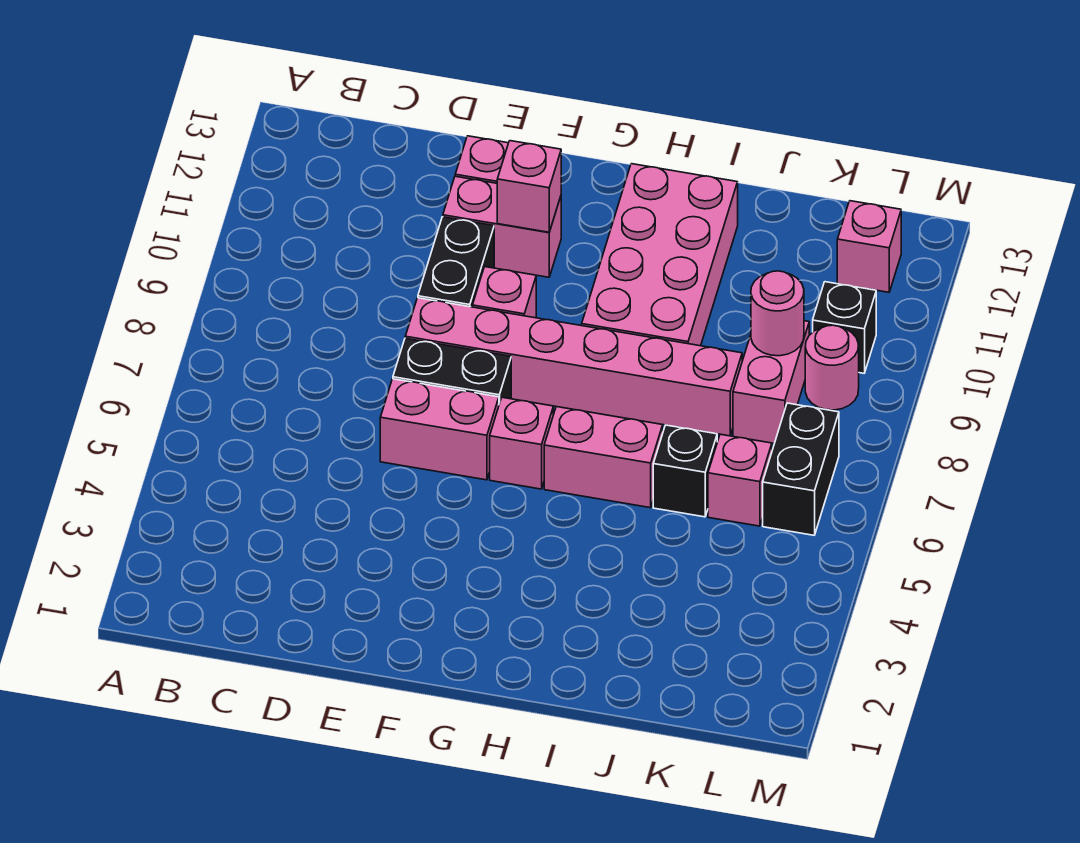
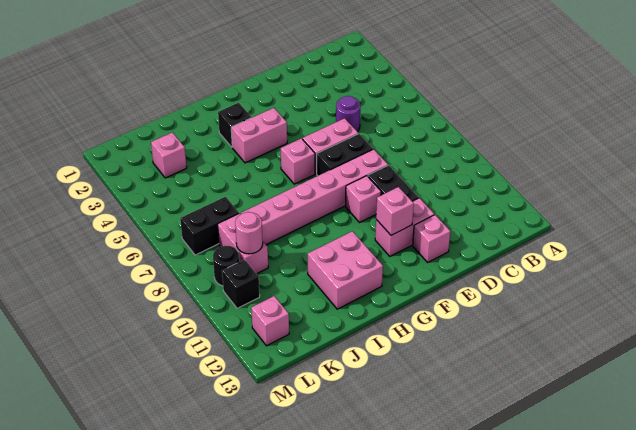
none -> purple 1x1 round brick [336,96,360,131]
pink 1x2 brick [544,407,663,508] -> pink 1x2 brick moved to [231,108,287,163]
pink 2x4 brick [582,164,738,346] -> pink 2x2 brick [308,231,383,309]
black 1x1 brick [653,425,717,517] -> black 1x1 brick moved to [218,103,252,147]
pink 1x1 brick [708,434,772,526] -> pink 1x1 brick moved to [151,132,187,178]
black 1x2 brick [763,403,839,535] -> black 1x2 brick turned to [180,197,239,255]
pink 1x1 round brick [805,325,859,410] -> black 1x1 round brick [213,246,239,286]

